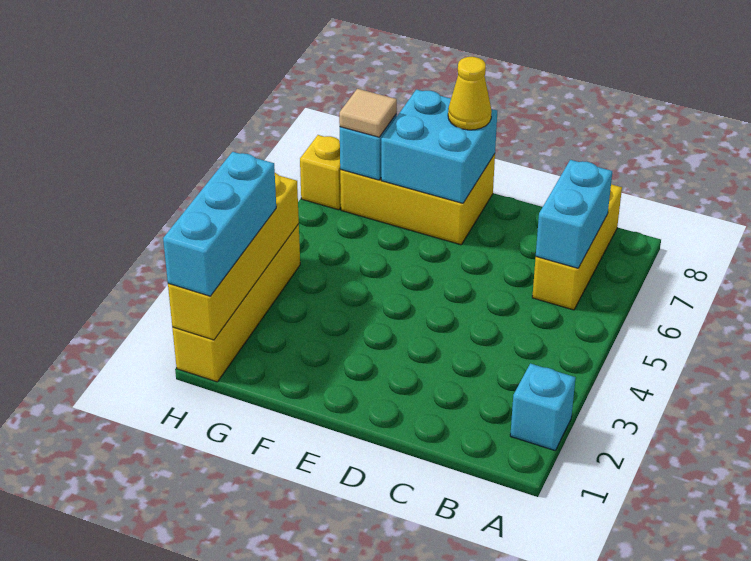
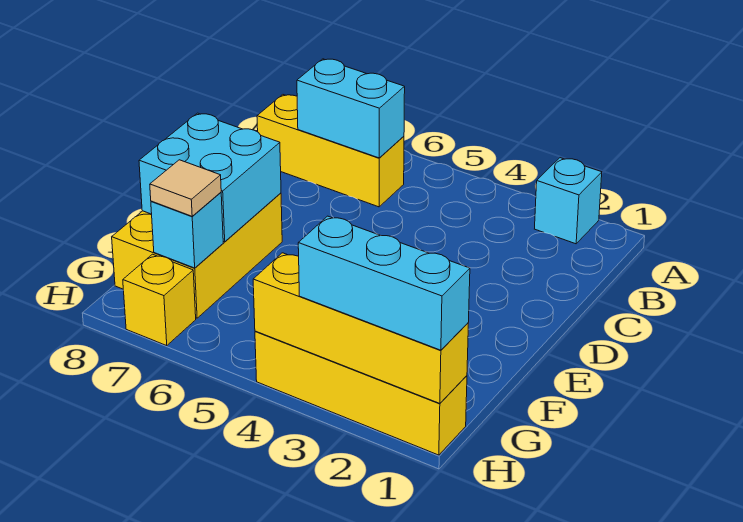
yellow 1x1 cone [448,57,492,130] -> none

